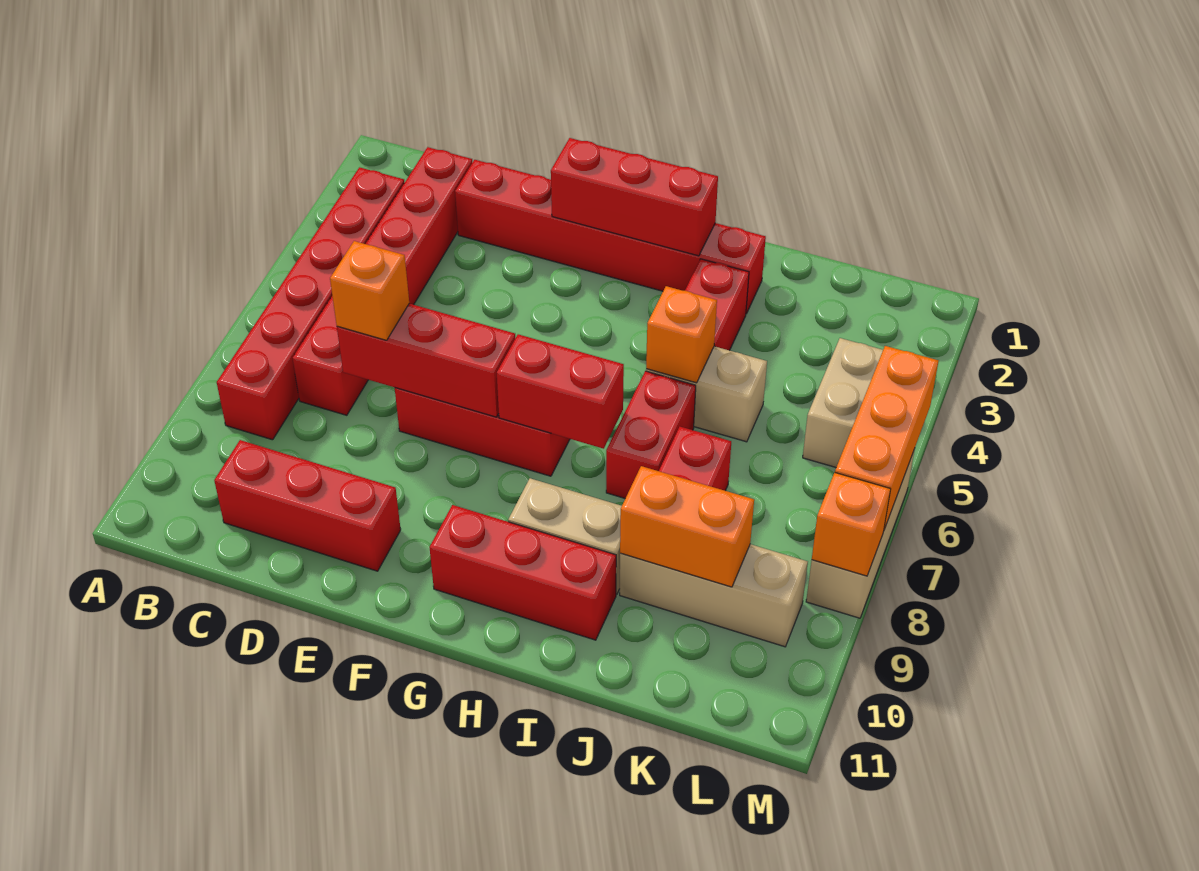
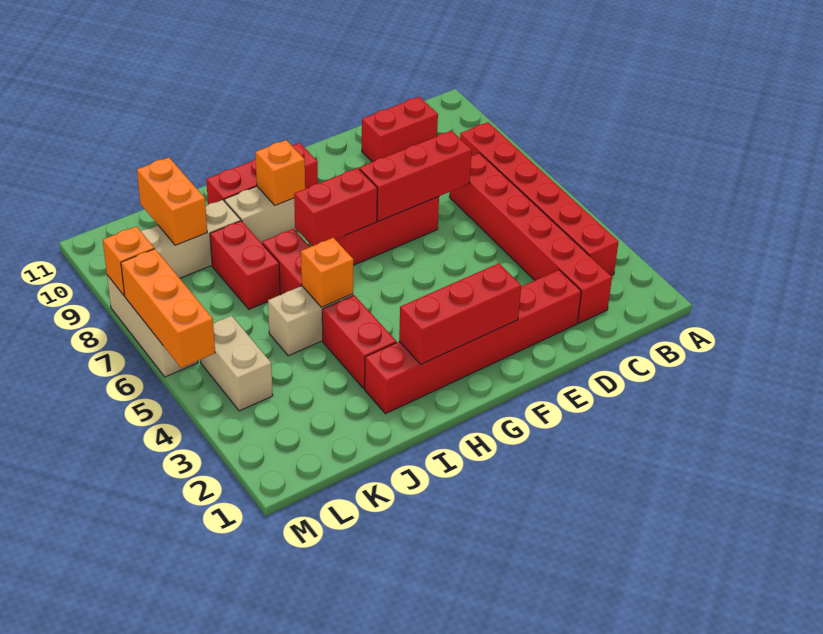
red 1x3 brick [214,440,401,571] -> red 1x2 brick [362,97,438,162]
orange 1x1 brick [330,241,409,340] -> orange 1x1 brick moved to [255,140,305,205]
orange 1x2 brick [620,466,754,587] -> orange 1x2 brick turned to [137,157,207,245]

